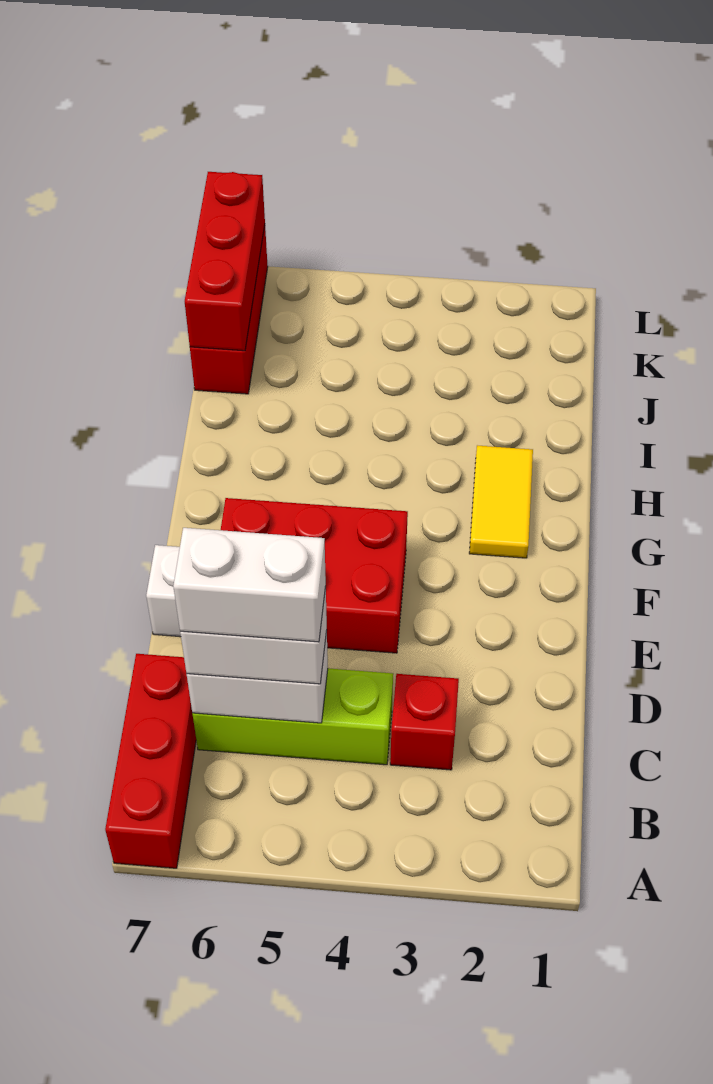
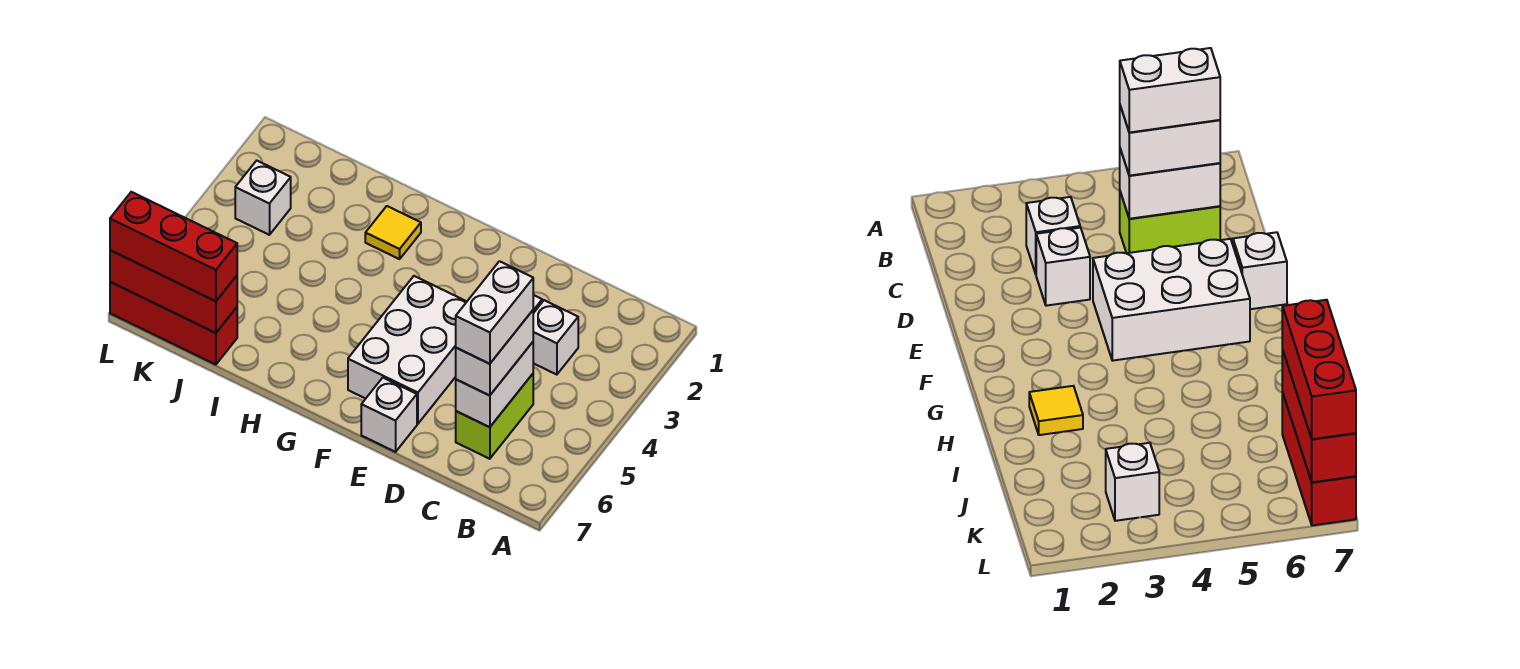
red 1x3 brick [105,654,196,868] -> red 1x3 brick moved to [110,192,237,301]
red 1x1 brick [390,674,459,770] -> white 1x1 brick [533,300,578,375]
lime 1x3 brick [192,668,393,765] -> lime 1x2 brick [456,374,533,459]
none -> white 1x1 brick [1036,228,1090,306]
red 2x3 brick [221,498,408,653] -> white 2x3 brick [348,276,467,424]
yellow 1x2 tile [469,445,533,558] -> yellow 1x1 tile [365,206,421,259]
none -> white 1x1 brick [235,161,291,235]

